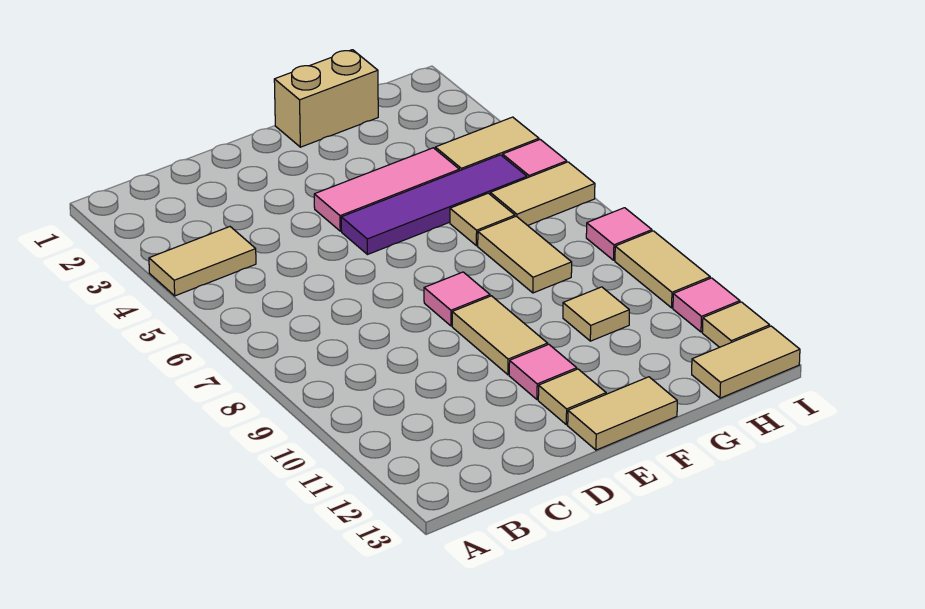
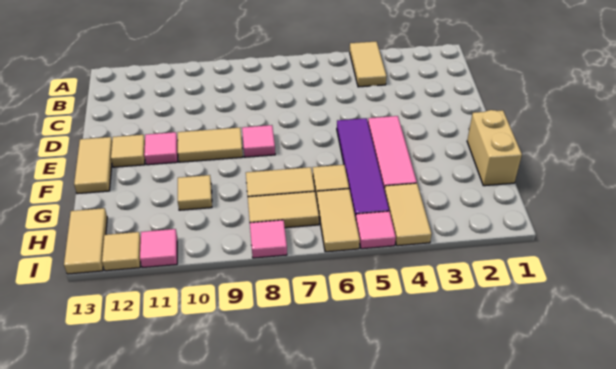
tan 1x2 tile [615,231,710,308] -> tan 1x2 tile moved to [248,191,319,228]

